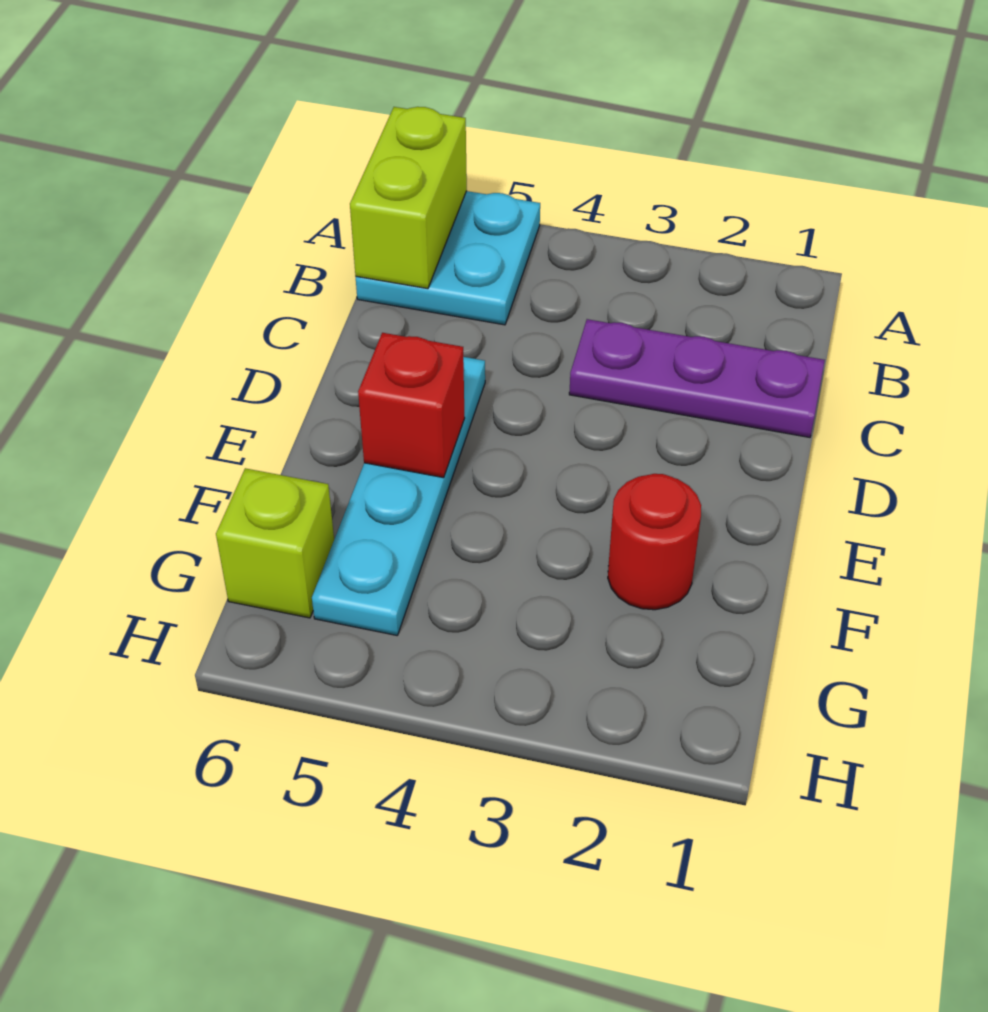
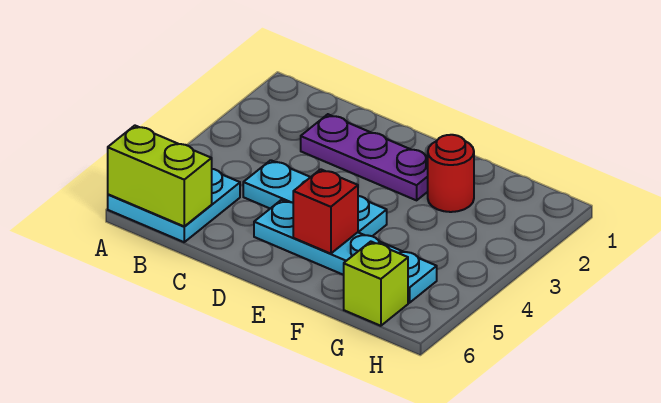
purple 1x3 plate [569,319,825,437] -> purple 1x3 plate turned to [301,114,428,200]
none -> cyan 1x3 plate [243,160,387,236]

